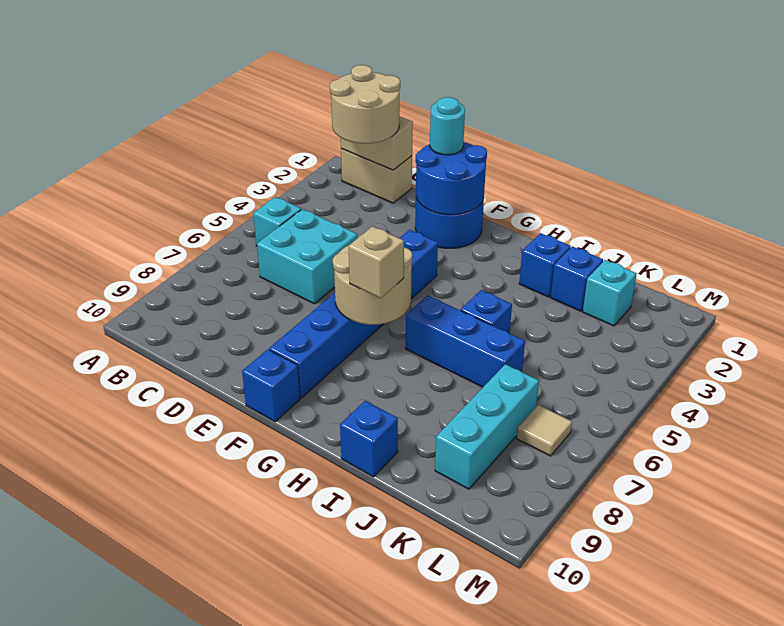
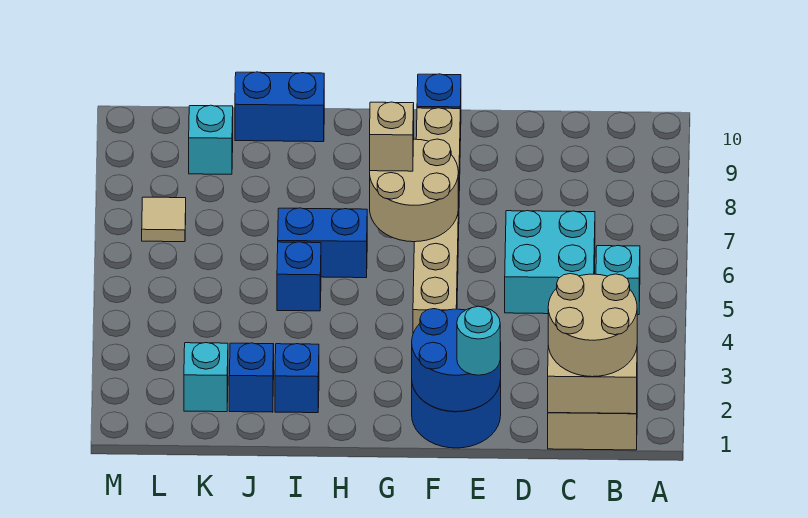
blue 1x6 brick [269,230,438,398] -> tan 1x6 brick [413,108,460,333]
blue 1x3 brick [406,295,525,387] -> blue 1x2 brick [278,208,367,278]
blue 1x1 brick [340,401,398,477] -> blue 1x2 brick [235,72,324,142]
cyan 1x3 brick [435,364,539,489] -> cyan 1x1 brick [189,105,233,174]

